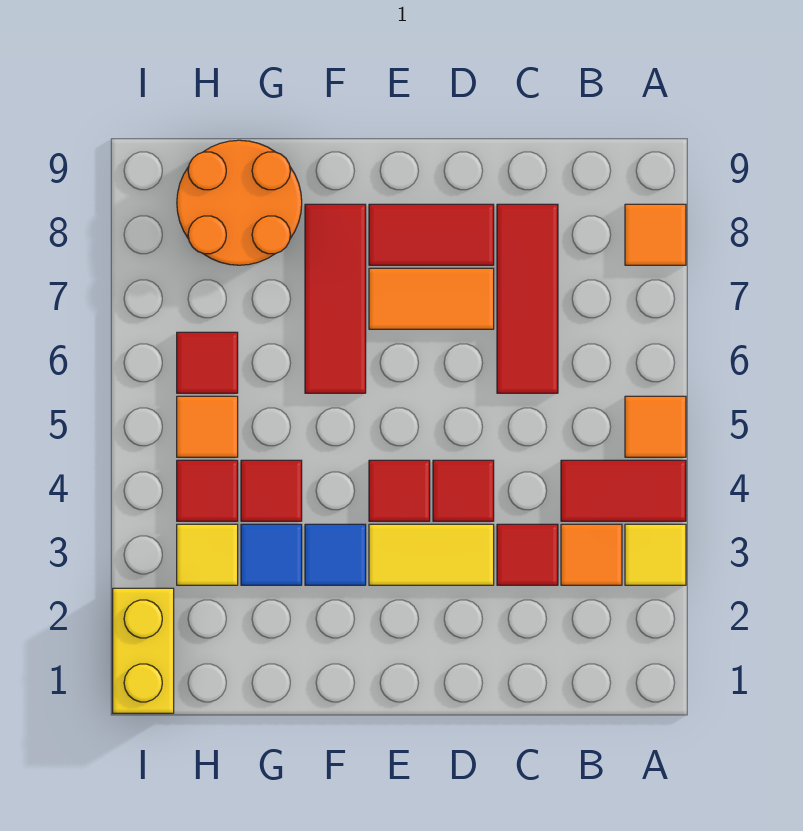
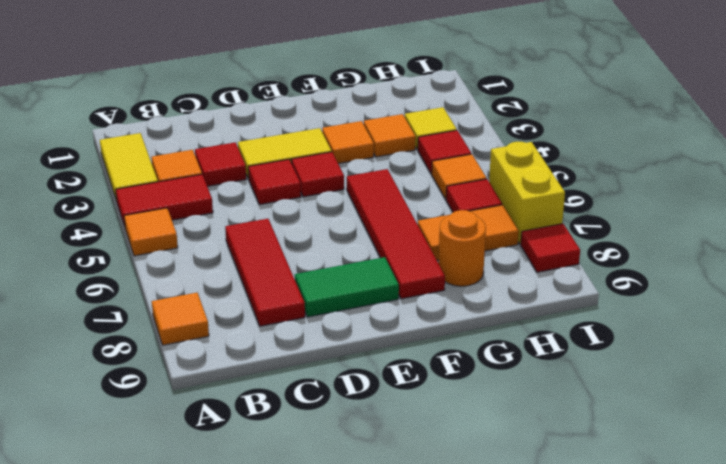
yellow 1x1 tile [625,524,686,585] -> yellow 1x2 tile [100,133,158,200]
orange 1x2 tile [369,268,494,329] -> orange 1x2 tile moved to [418,205,519,260]
red 1x2 tile [369,204,494,265] -> green 1x2 tile [295,257,399,317]
blue 1x1 tile [305,524,366,585] -> orange 1x1 tile [322,121,374,164]
red 1x3 tile [305,204,366,393] -> red 1x4 tile [347,169,445,299]
blue 1x1 tile [241,524,302,585] -> orange 1x1 tile [364,114,416,157]
red 1x1 tile [241,460,302,521] -> red 1x1 tile moved to [521,224,580,272]
orange 2x2 round brick [177,140,302,265] -> orange 1x1 round brick [438,210,486,286]
yellow 1x2 brick [113,588,174,713] -> yellow 1x2 brick moved to [489,142,565,244]

